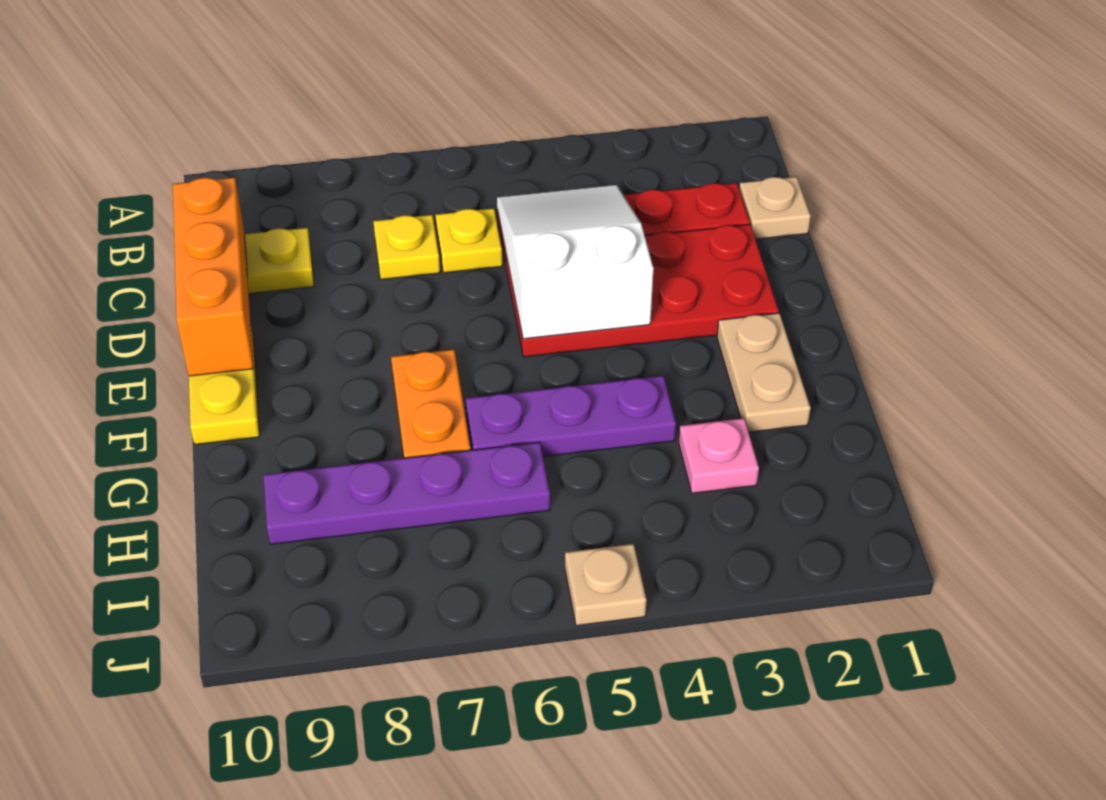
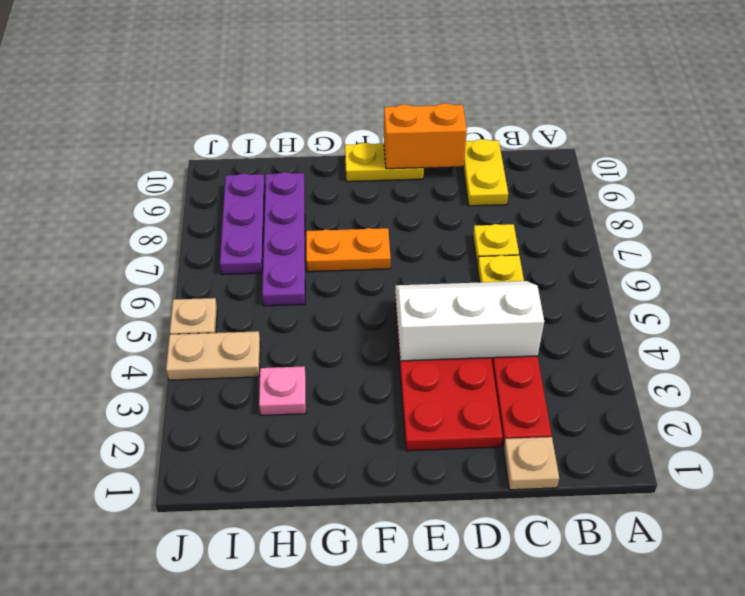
white 2x3 slope [497,185,653,339] -> white 2x3 slope turned to [395,281,544,361]
orange 1x3 brick [173,178,253,376] -> orange 1x2 brick [384,103,467,169]
tan 1x2 plate [717,313,811,432] -> tan 1x2 plate moved to [166,331,260,380]
purple 1x3 plate [466,376,676,457] -> purple 1x3 plate moved to [220,173,265,274]

